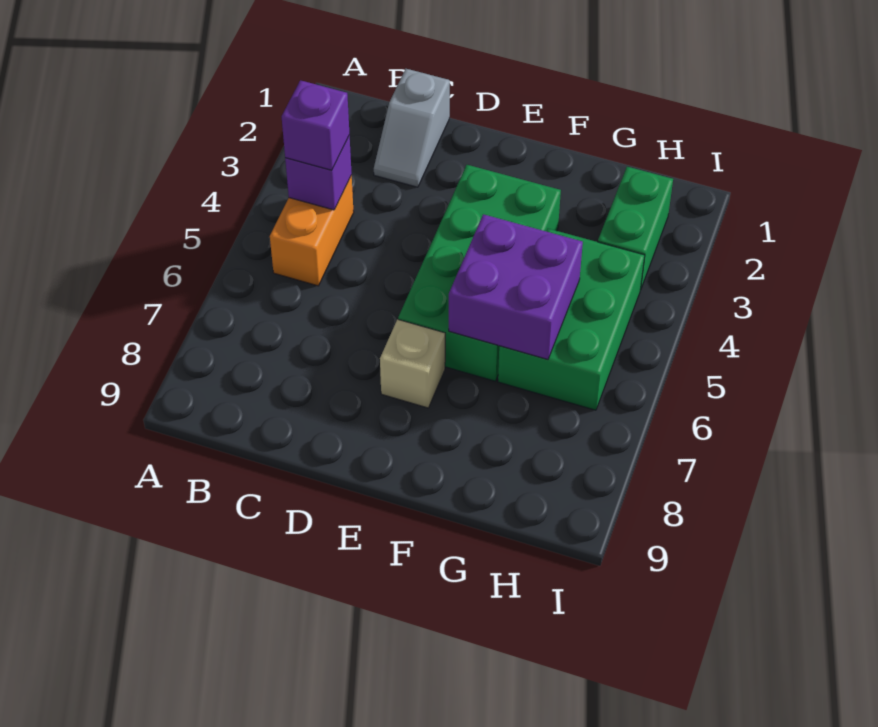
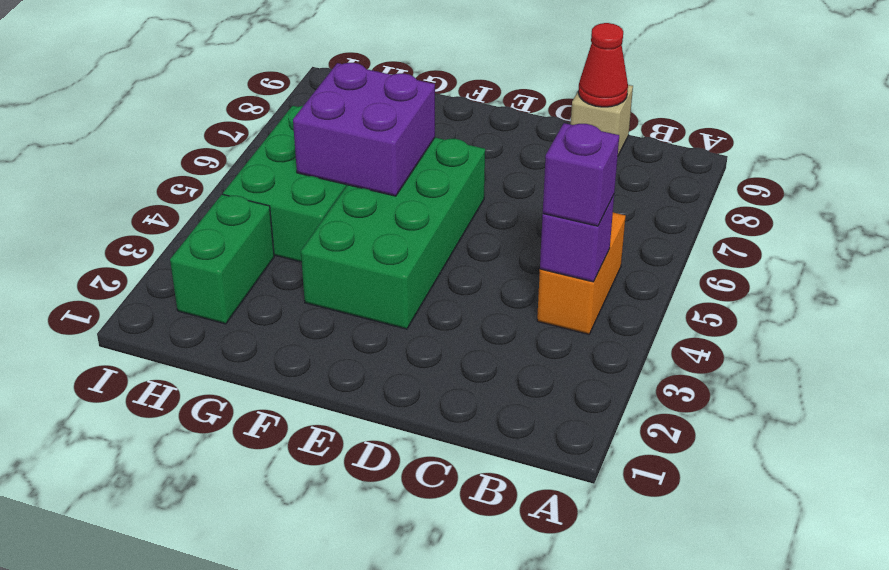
grey 1x2 slope [374,69,450,187] -> none
none -> red 1x1 cone [578,23,628,107]
tan 1x1 brick [380,319,445,408] -> tan 1x1 brick moved to [571,85,633,155]

